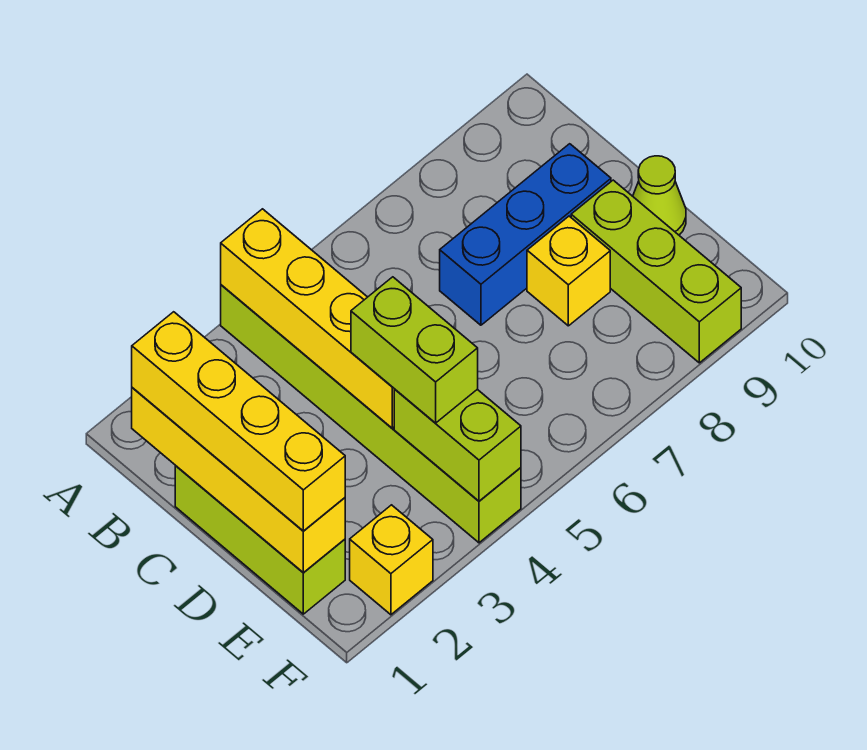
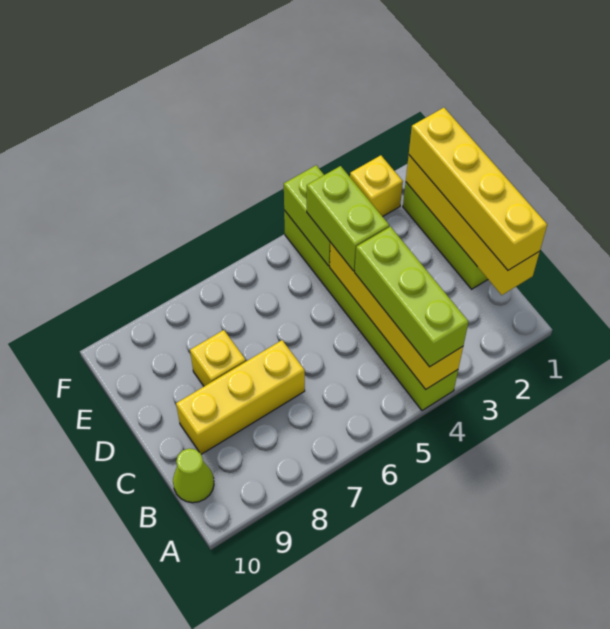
blue 1x3 brick [440,144,611,325] -> yellow 1x3 brick [176,340,305,454]
lime 1x3 brick [571,180,741,363] -> lime 1x3 brick moved to [355,227,468,367]
lime 1x1 cone [633,156,686,235] -> lime 1x1 cone moved to [173,448,214,503]

